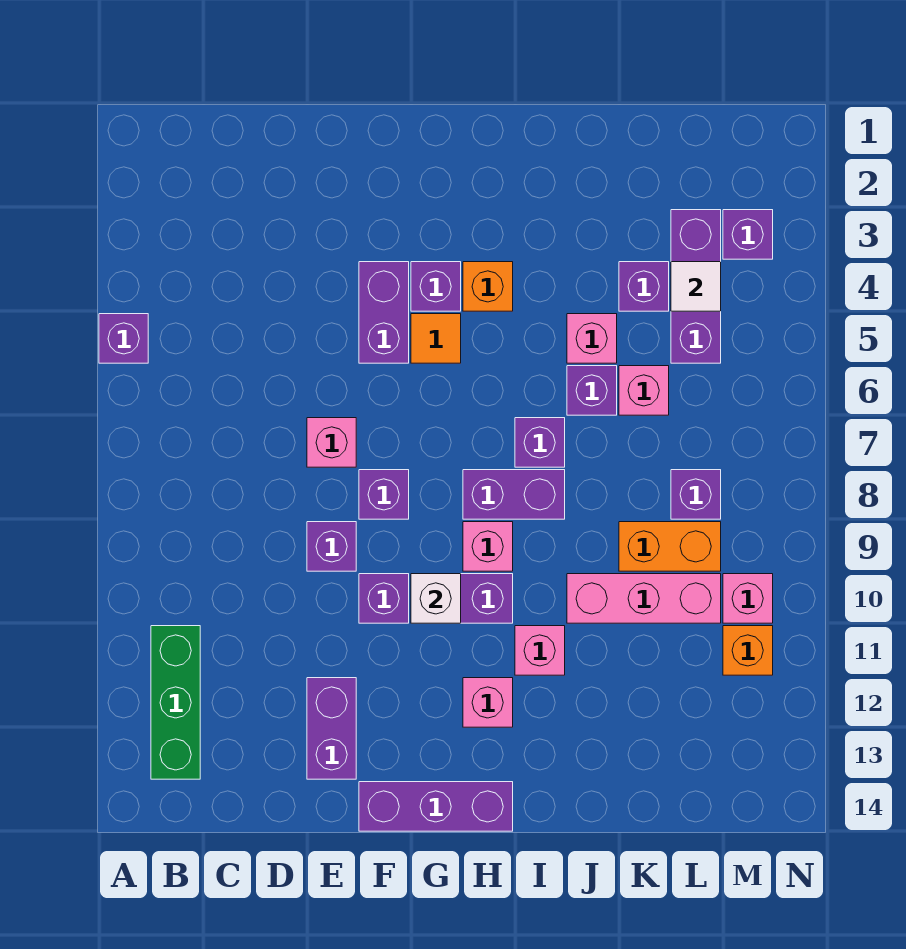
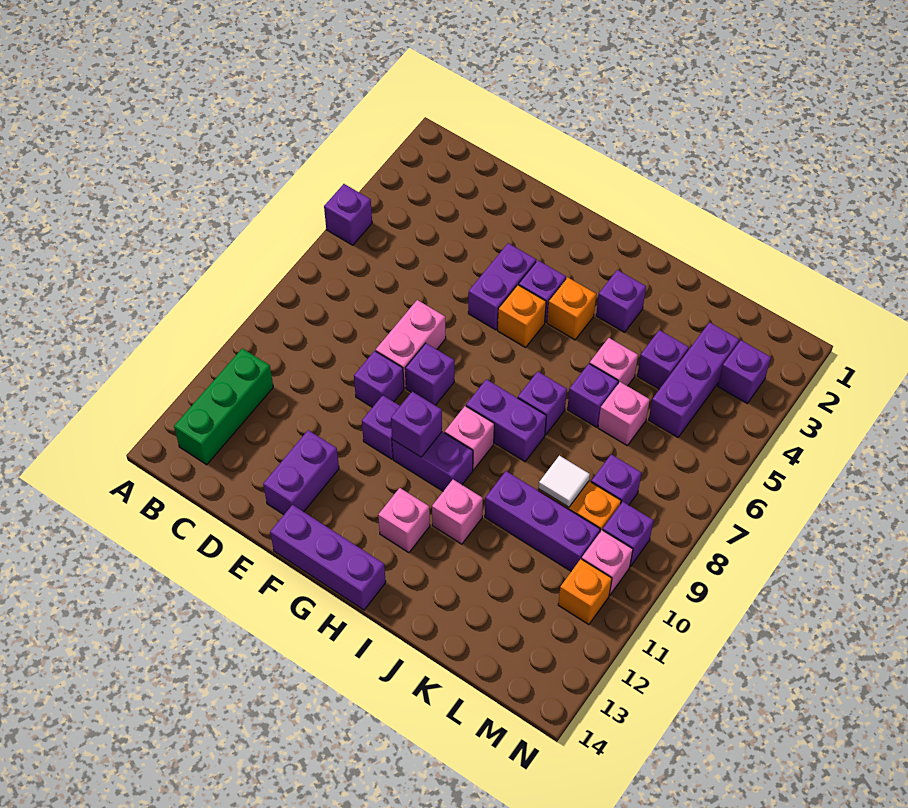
pink 1x1 brick [307,418,356,467] -> pink 1x2 brick [376,300,446,388]
orange 1x1 tile [411,314,461,363] -> orange 1x1 brick [498,285,546,347]
white 1x1 brick [411,574,461,623] -> purple 1x1 brick [391,392,442,457]
none -> purple 1x1 brick [596,270,646,332]
pink 1x3 brick [567,574,721,623] -> purple 1x3 brick [485,471,600,571]
white 1x1 tile [671,262,721,311] -> white 1x1 tile moved to [539,456,590,507]
none -> purple 1x1 brick [603,502,654,566]

